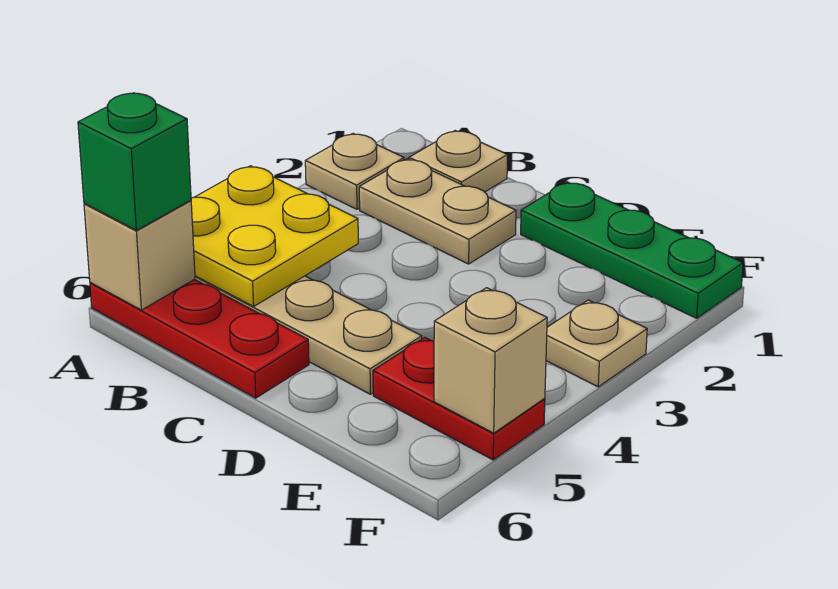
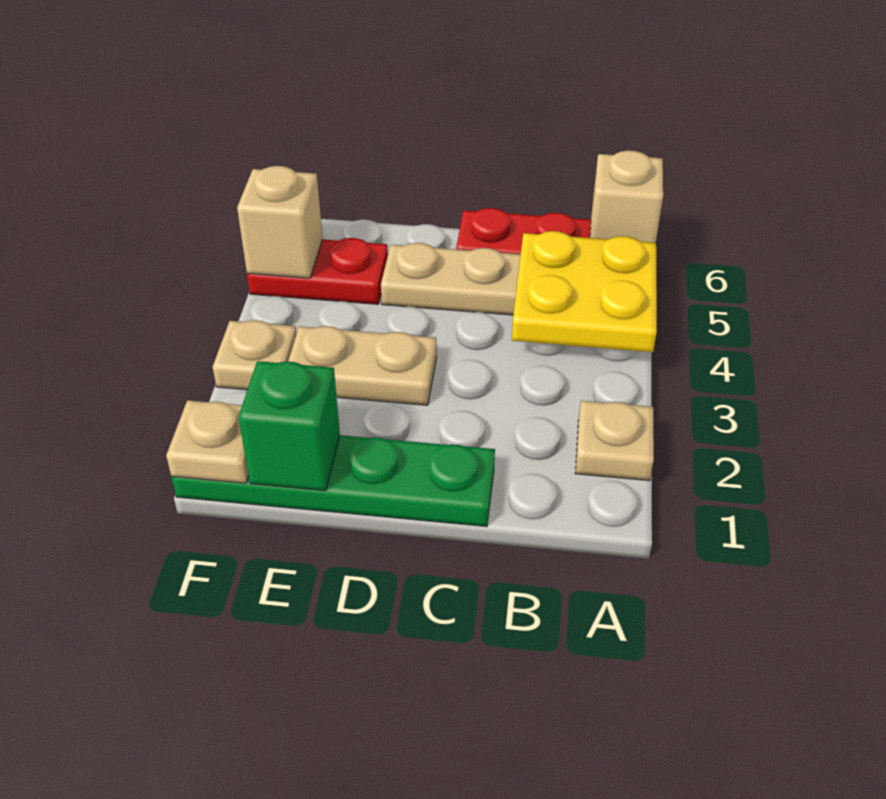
green 1x1 brick [78,93,191,230] -> green 1x1 brick moved to [238,361,340,491]
tan 1x1 plate [409,131,508,192] -> tan 1x1 plate moved to [166,400,249,483]
tan 1x2 plate [359,159,516,264] -> tan 1x2 plate moved to [288,326,437,405]
green 1x3 plate [521,182,743,318] -> green 1x4 plate [172,435,495,527]

